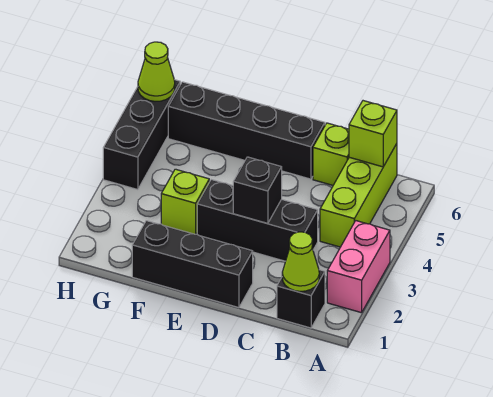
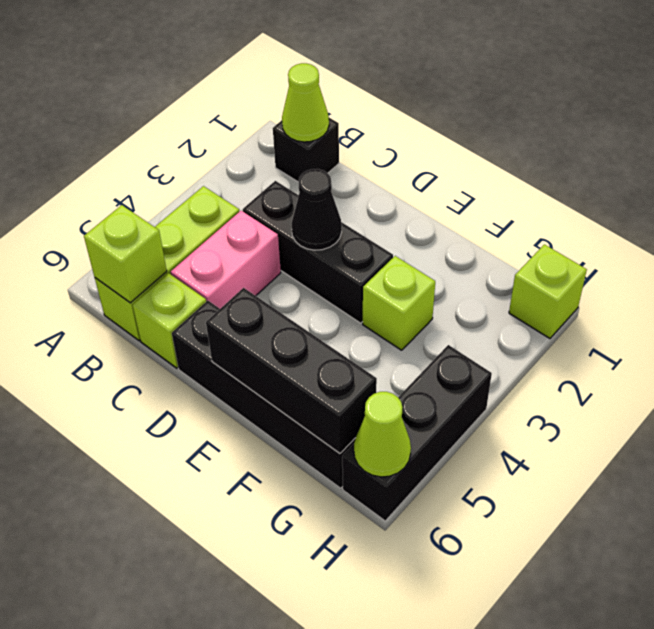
pink 1x2 brick [327,221,390,313] -> pink 1x2 brick moved to [171,211,281,309]
black 1x3 brick [132,221,253,308] -> black 1x3 brick moved to [206,288,377,453]
black 1x1 brick [233,157,282,224] -> black 1x1 cone [291,169,342,250]
none -> lime 1x1 brick [509,244,587,338]

